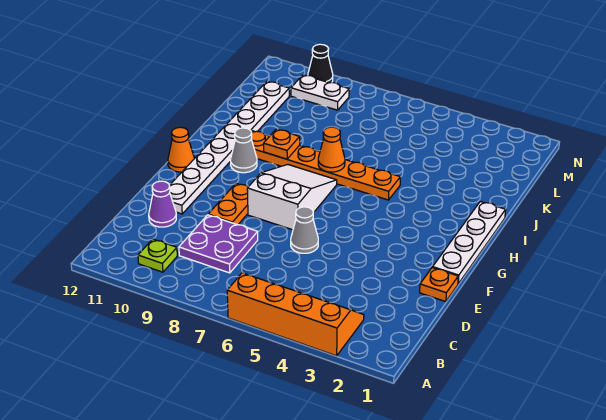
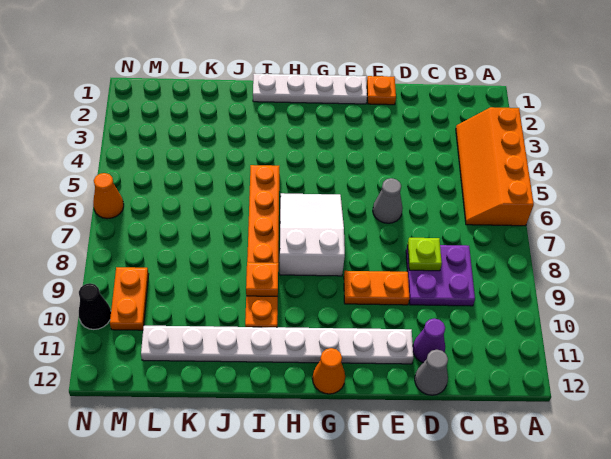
lime 1x1 plate [138,239,177,272] -> lime 1x1 plate moved to [408,238,442,271]
white 2x3 slope [247,165,337,230] -> white 2x3 slope turned to [280,193,345,276]
grey 1x1 cone [231,128,257,173] -> grey 1x1 cone moved to [415,350,448,395]
orange 1x1 cone [318,127,345,172] -> orange 1x1 cone moved to [93,173,124,219]
white 1x2 plate [291,75,349,110] -> orange 1x2 plate [110,267,149,330]

